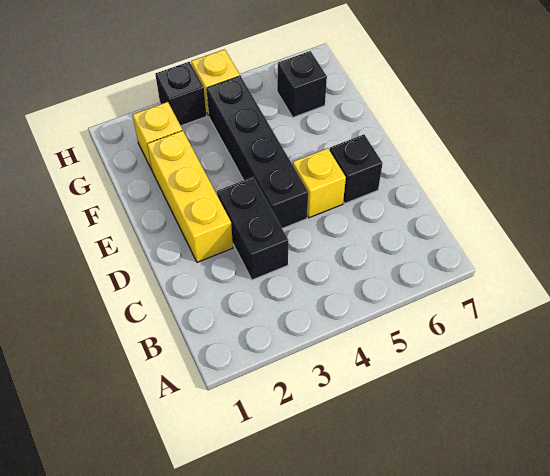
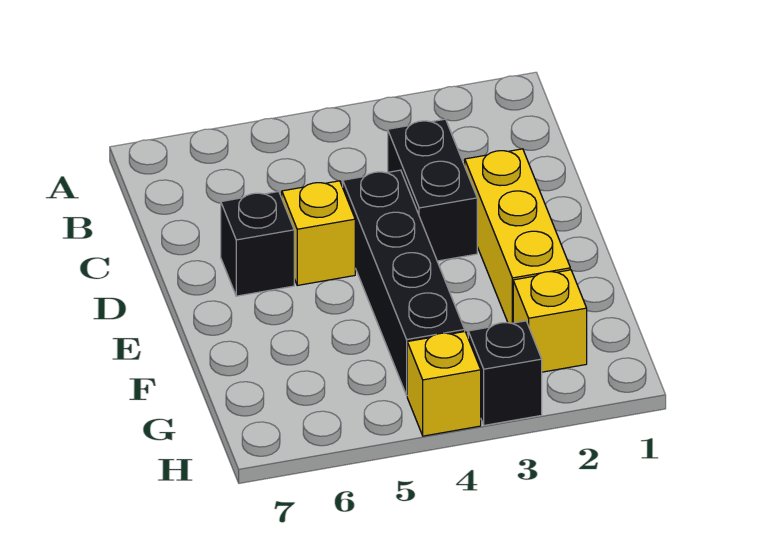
black 1x1 brick [277,51,327,117] -> none

